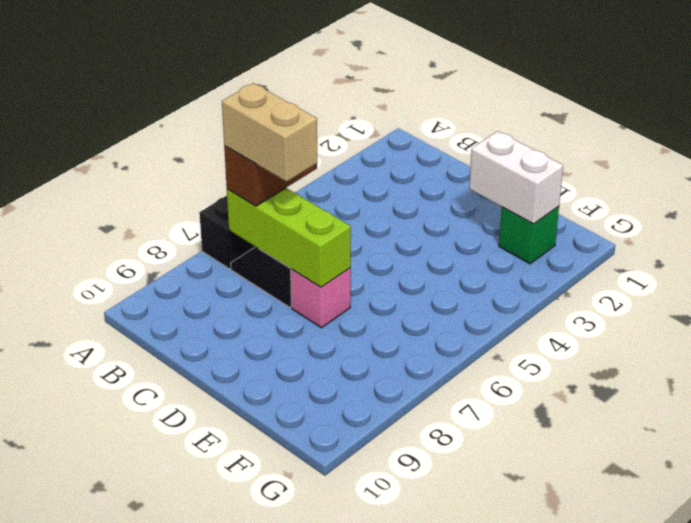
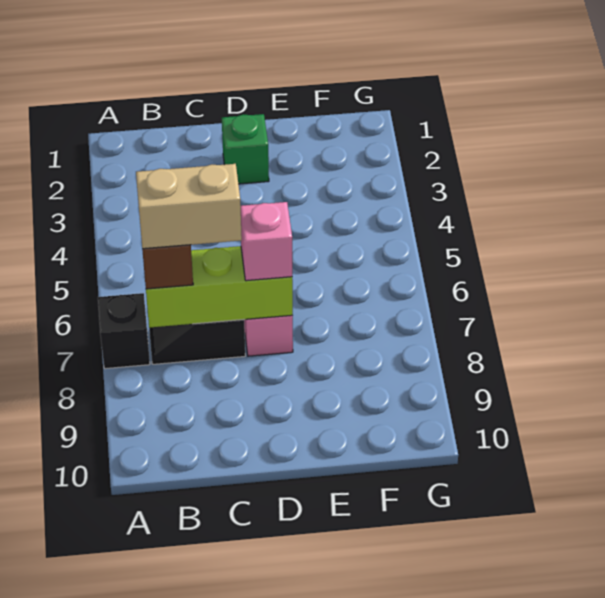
none -> pink 1x1 brick [241,202,292,281]
white 1x2 brick [469,131,563,224] -> none
green 1x1 brick [499,206,559,264] -> green 1x1 brick moved to [222,114,269,184]

